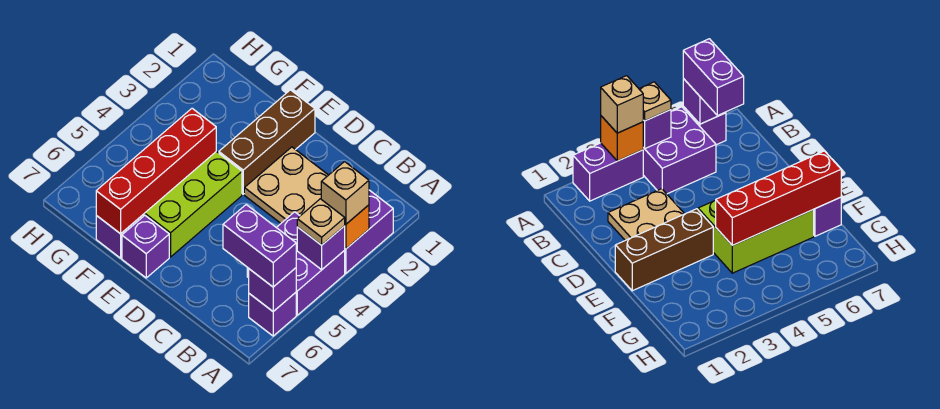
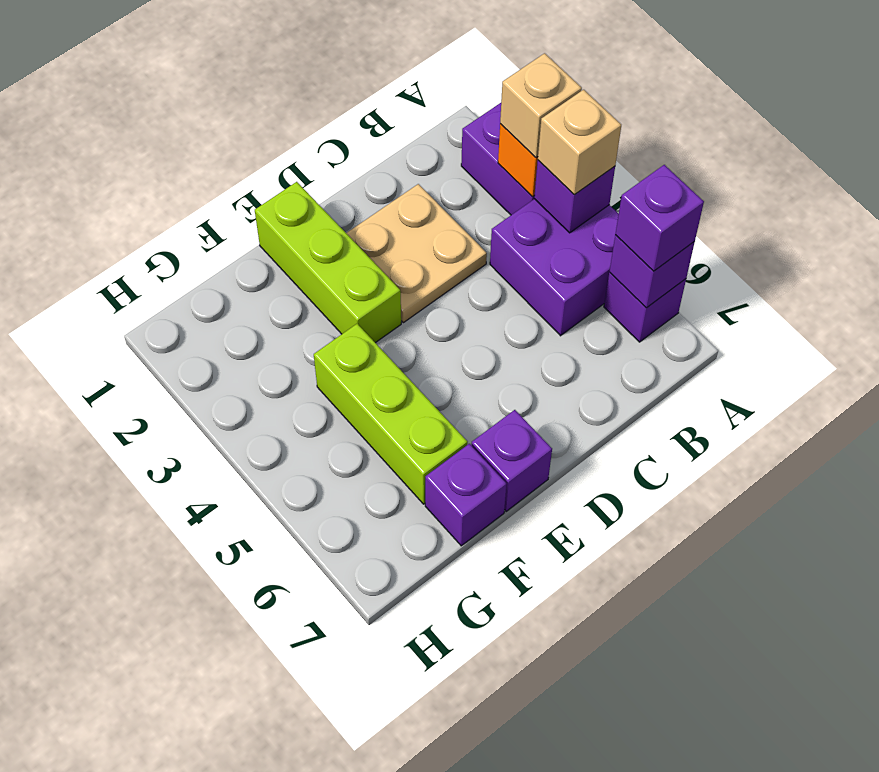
tan 1x1 plate [297,199,345,245] -> tan 1x1 brick [538,90,621,195]
purple 1x2 brick [223,205,296,287] -> purple 1x1 brick [615,165,704,271]
brown 1x3 brick [219,90,315,194] -> lime 1x3 brick [255,182,401,343]
lime 2x3 brick [144,152,242,257] -> lime 1x3 brick [314,324,467,504]
red 1x4 brick [96,108,216,234] -> none

